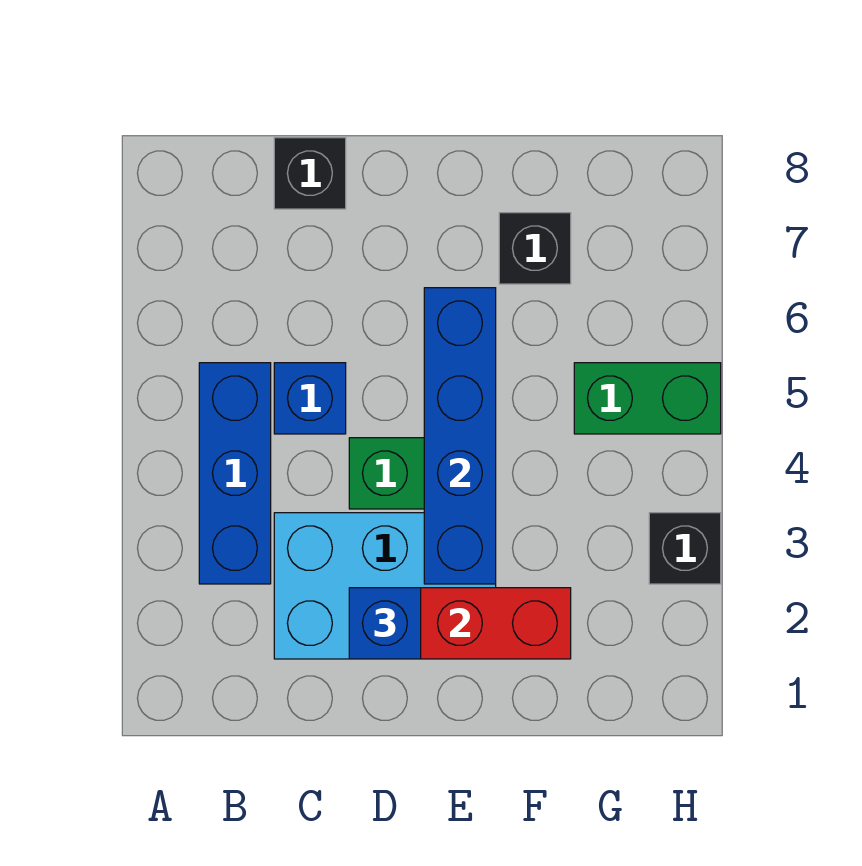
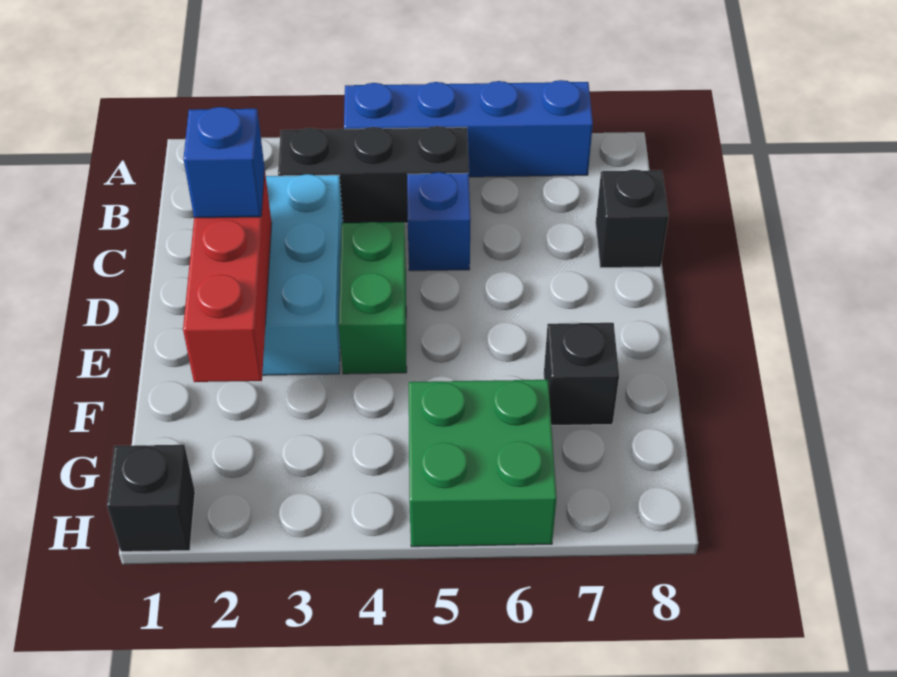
blue 1x3 brick [199,363,271,584] -> black 1x3 brick [278,126,469,223]
blue 1x4 brick [424,288,496,584] -> blue 1x4 brick moved to [344,80,593,177]
green 1x2 brick [574,363,721,434] -> green 2x2 brick [409,380,557,547]
black 1x1 brick [649,513,721,584] -> black 1x1 brick moved to [107,445,195,552]

